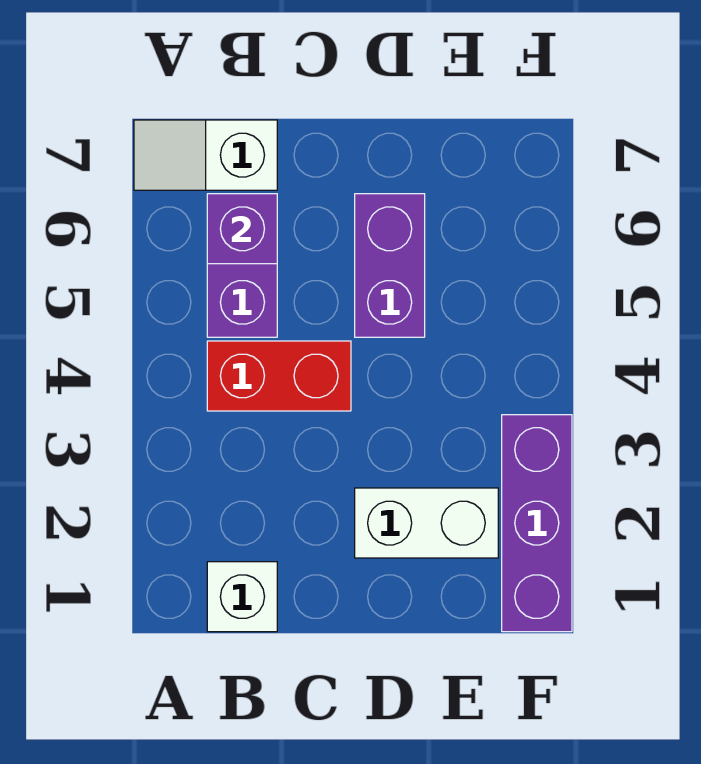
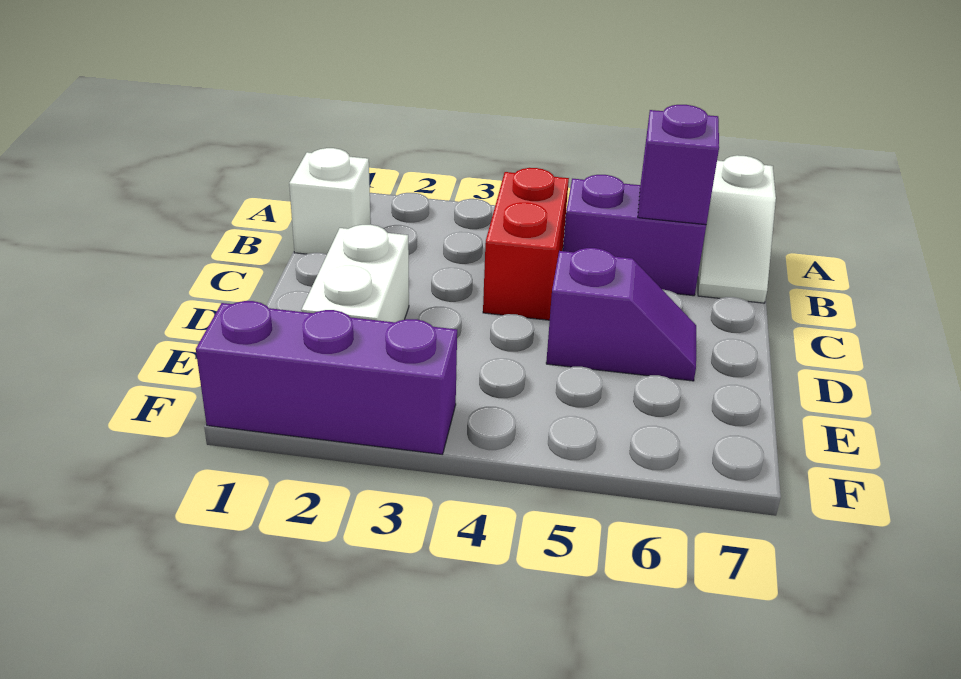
white 1x2 slope [134,120,277,190] -> white 1x2 slope turned to [698,155,776,303]
purple 1x2 brick [355,194,425,337] -> purple 1x2 slope [546,248,696,381]

